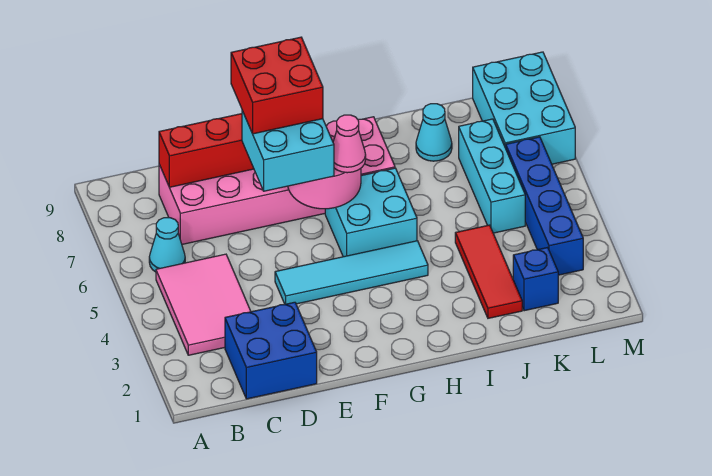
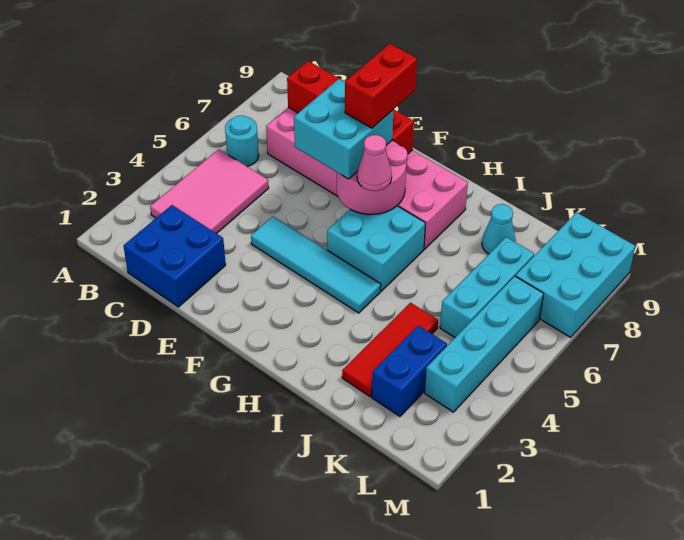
cyan 1x1 cone [149,218,185,272] -> cyan 1x1 round brick [225,115,259,167]
red 2x2 brick [231,37,323,134] -> red 1x2 brick [345,44,417,128]
blue 1x1 brick [513,247,558,311] -> blue 1x2 brick [372,325,447,416]
blue 1x4 brick [506,137,583,275] -> cyan 1x4 brick [425,276,543,412]

